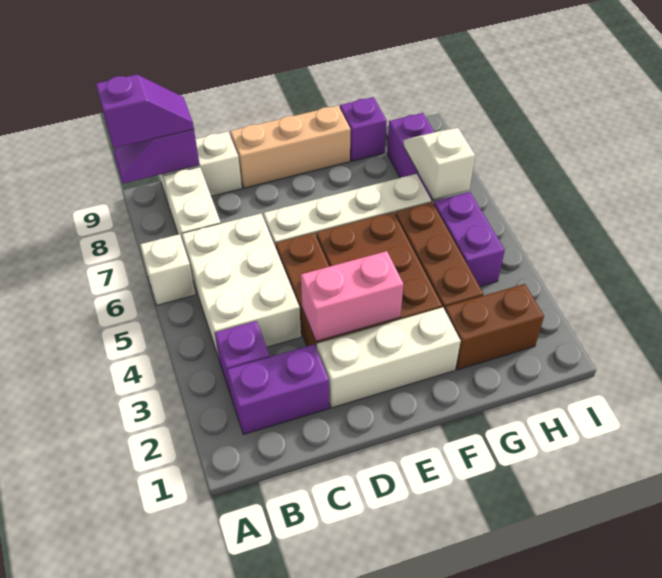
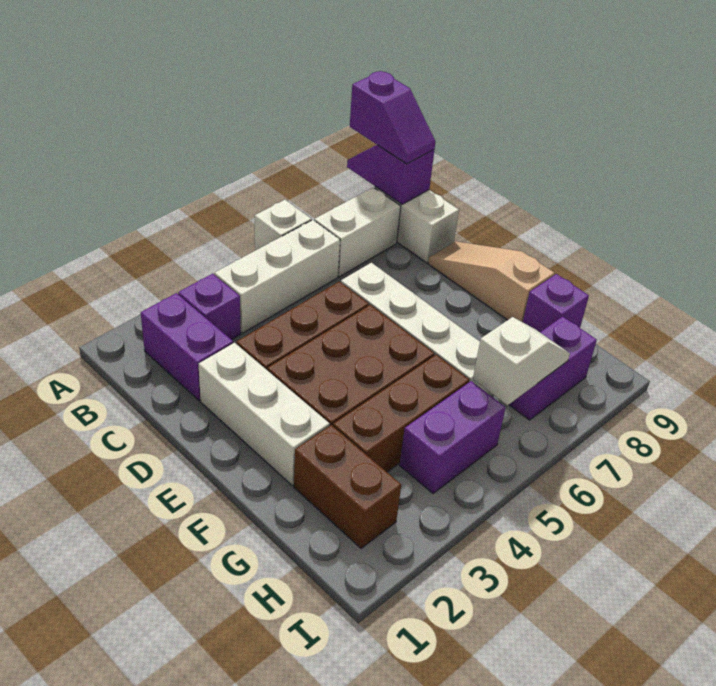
white 2x3 brick [182,214,301,358] -> white 1x3 brick [214,220,340,333]
pink 1x2 brick [301,251,403,341] -> none
tan 1x3 brick [230,106,351,188] -> tan 1x3 slope [428,241,555,322]

